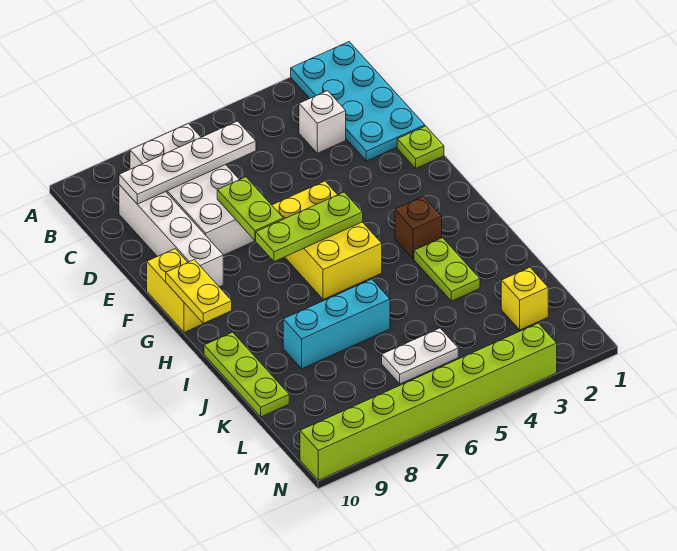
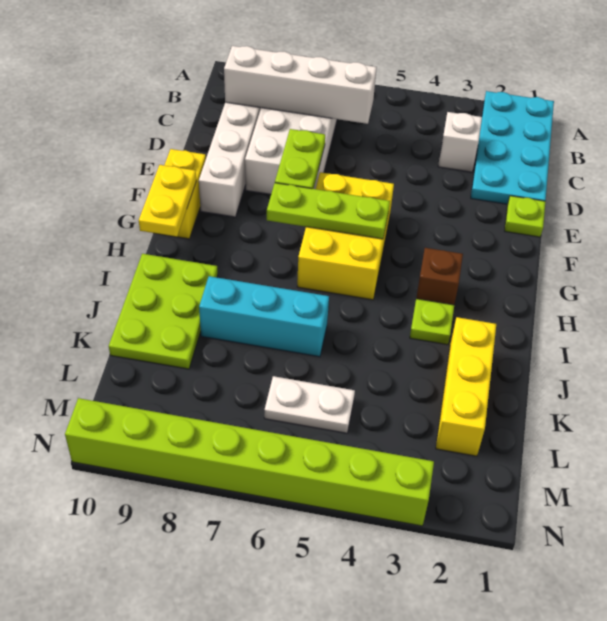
white 1x4 plate [119,121,256,204] -> white 1x4 brick [224,46,377,124]
lime 1x2 plate [414,238,480,301] -> lime 1x1 plate [410,299,454,345]
lime 1x3 plate [204,332,289,417] -> lime 2x3 plate [109,254,218,369]
yellow 1x1 brick [501,267,548,330] -> yellow 1x3 brick [436,317,496,456]

